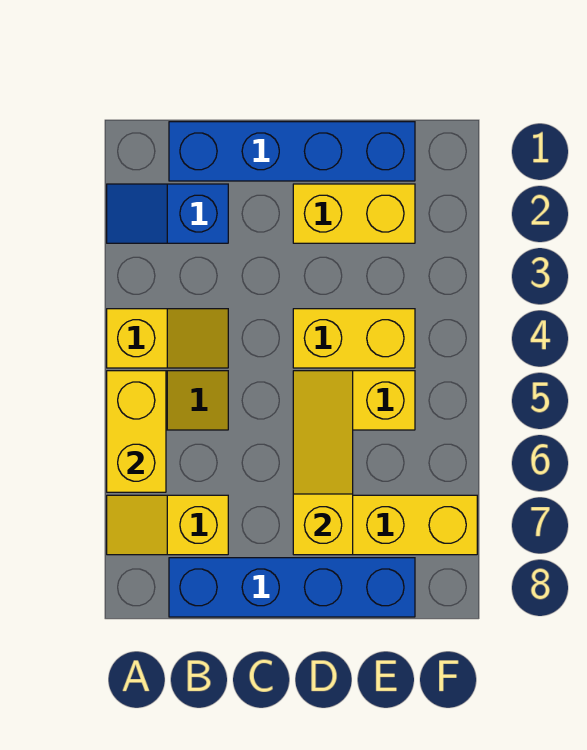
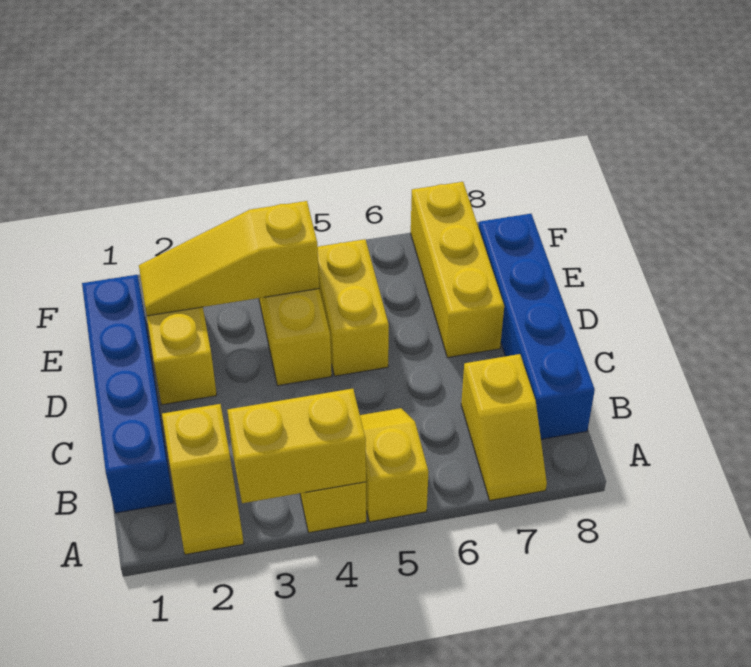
blue 1x2 slope [107,184,228,243] -> yellow 1x2 slope [162,404,244,555]
yellow 1x2 brick [107,371,166,492] -> yellow 1x2 brick moved to [227,389,366,503]
yellow 1x3 slope [293,371,353,555] -> yellow 1x3 slope moved to [139,201,319,316]

